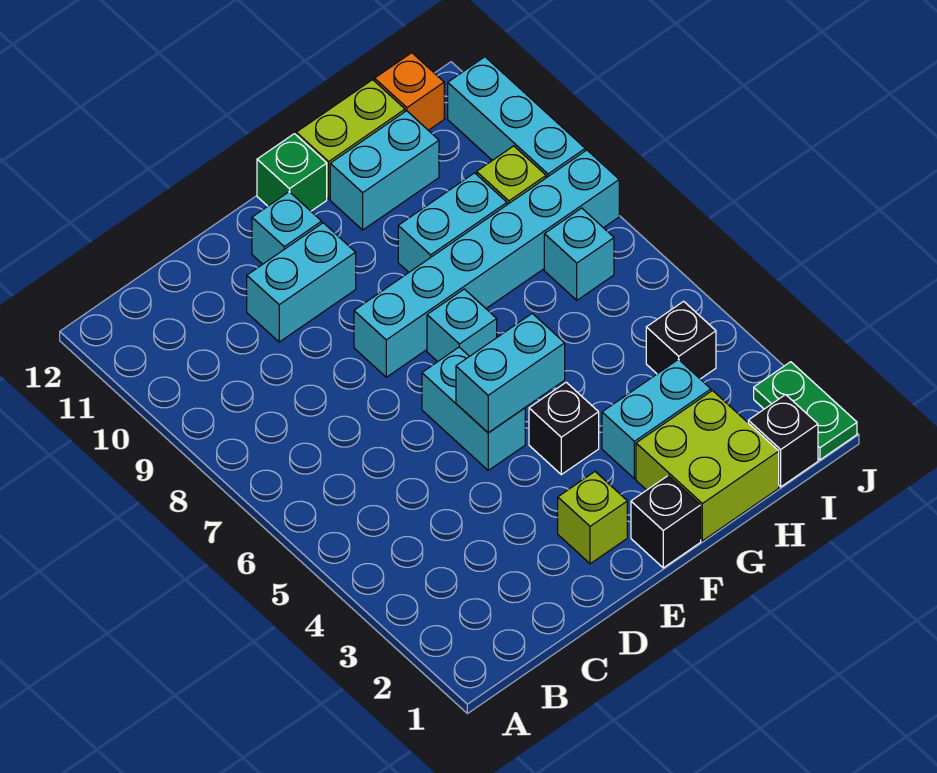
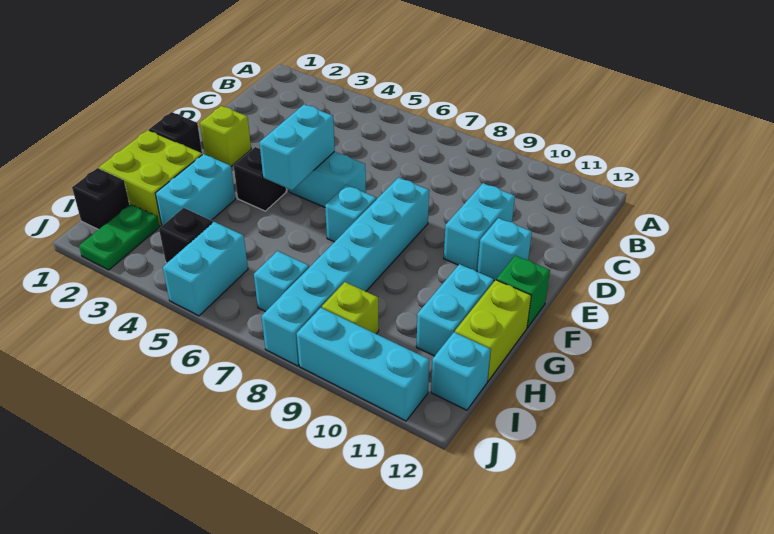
cyan 1x2 brick [398,173,507,272] -> cyan 1x2 brick moved to [163,222,248,316]
orange 1x1 brick [375,53,444,130] -> cyan 1x1 brick [431,332,491,410]
green 1x2 plate [754,362,857,460] -> green 1x2 plate turned to [79,204,159,270]

